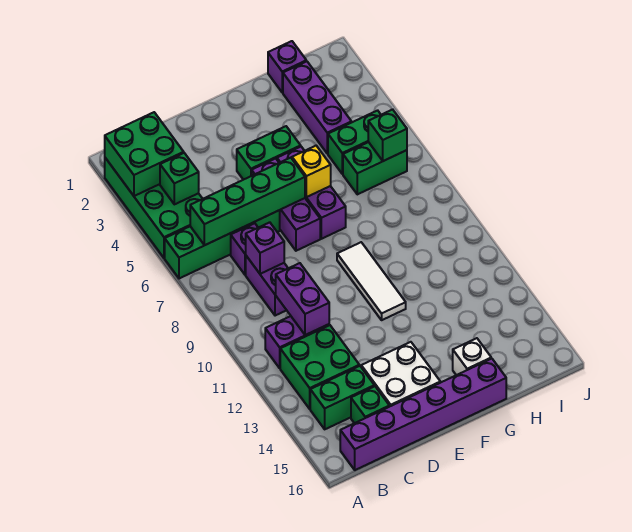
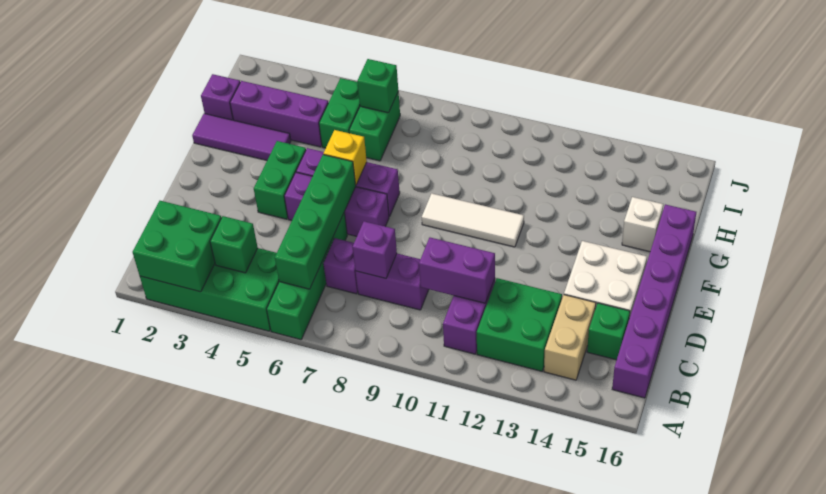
green 1x2 brick [310,366,374,429] -> tan 1x2 brick [544,295,596,380]
none -> purple 1x3 tile [192,113,291,160]

